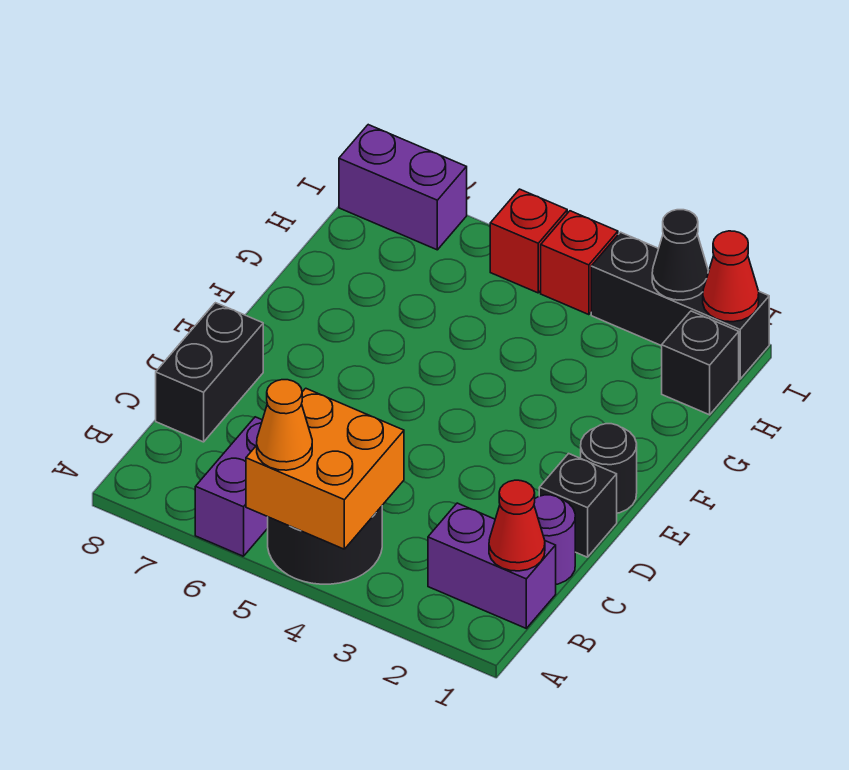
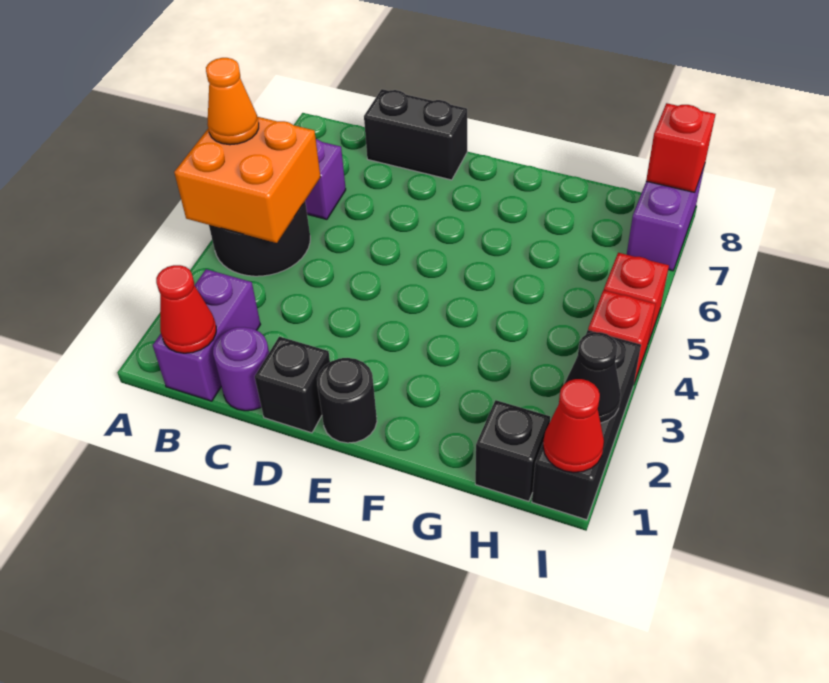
none -> red 1x1 brick [646,103,716,193]

